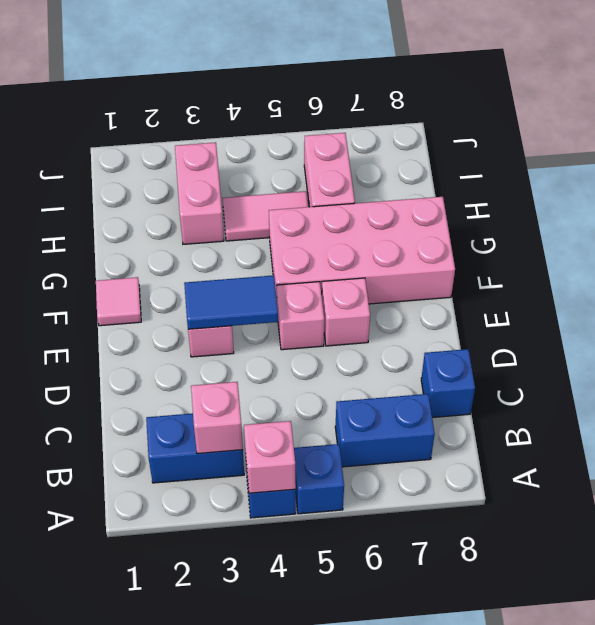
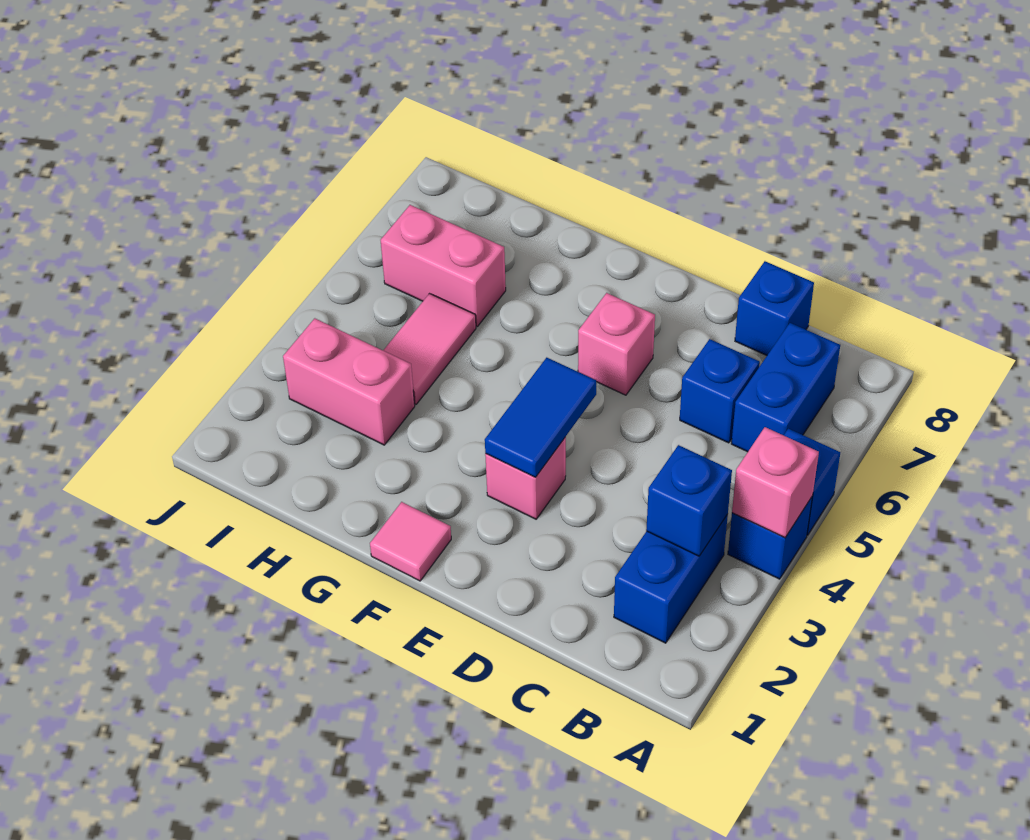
pink 1x1 brick [191,382,243,454] -> blue 1x1 brick [646,445,732,556]
none -> blue 1x1 brick [680,339,760,443]
pink 1x1 brick [277,282,324,350] -> none
pink 2x4 brick [269,197,455,304] -> none

